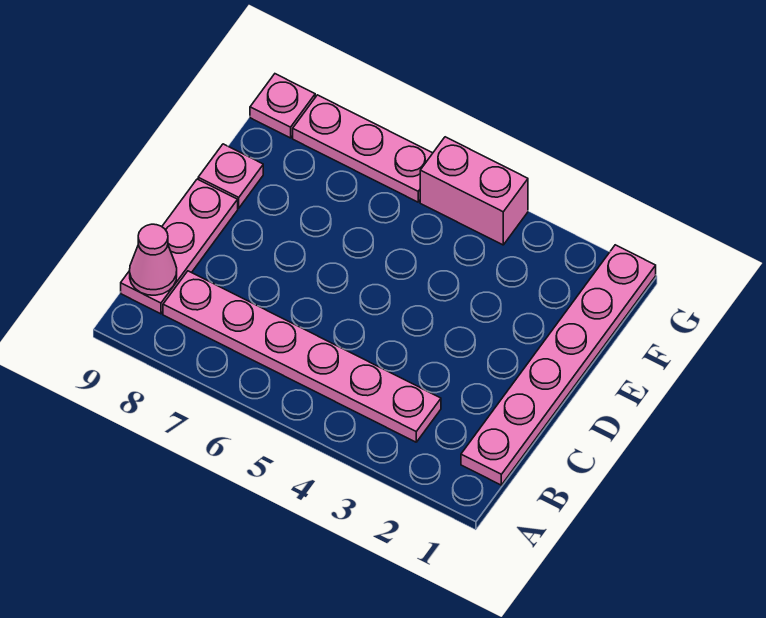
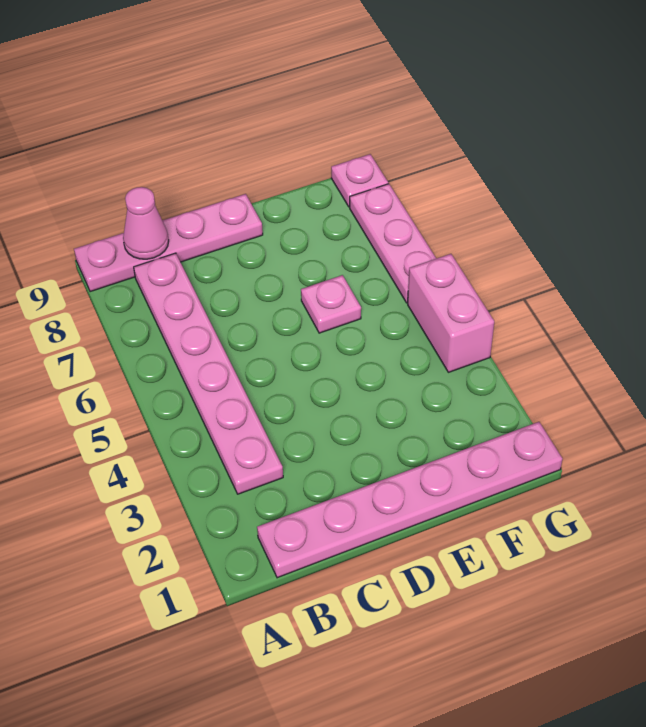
pink 1x3 plate [121,179,238,314] -> pink 1x4 plate [74,194,263,292]
pink 1x1 plate [198,144,263,208] -> pink 1x1 plate moved to [301,275,361,333]

